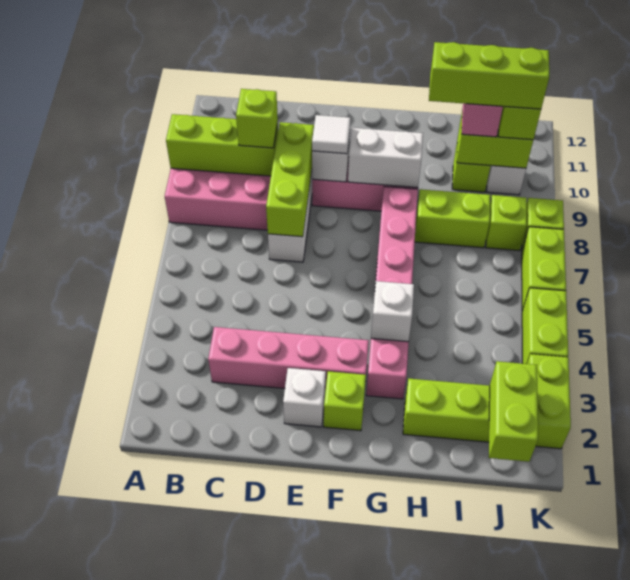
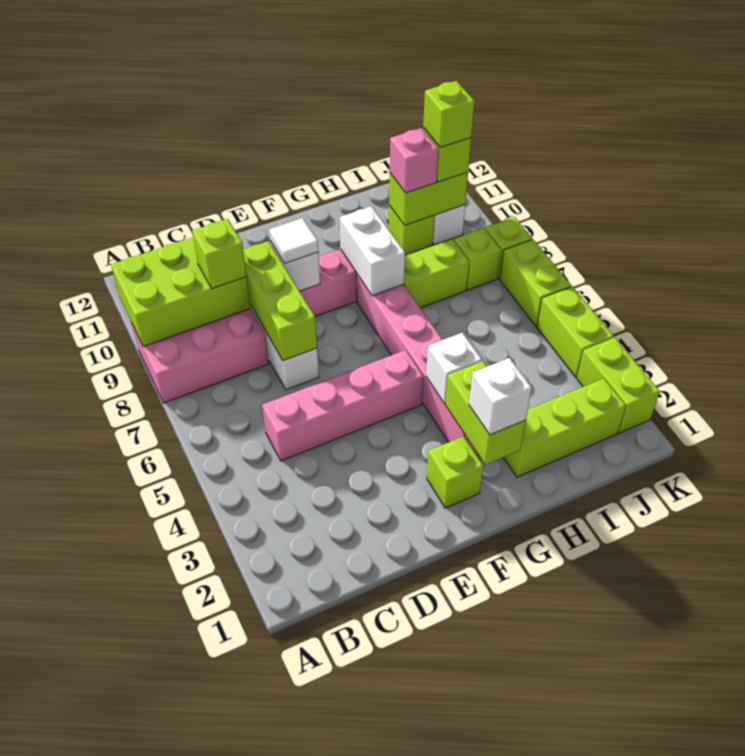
lime 1x3 brick [166,114,278,176] -> lime 2x3 brick [111,237,251,346]
pink 1x4 brick [208,327,369,391] -> pink 1x4 brick moved to [262,350,424,461]
white 1x1 brick [283,368,326,427] -> white 1x1 brick moved to [469,358,532,435]
white 1x2 brick [348,128,423,188] -> white 1x2 brick turned to [340,206,405,296]
lime 1x3 brick [429,42,549,109] -> lime 1x1 brick [423,81,475,148]
lime 1x2 brick [489,361,538,462] -> lime 1x2 brick moved to [445,361,526,465]

